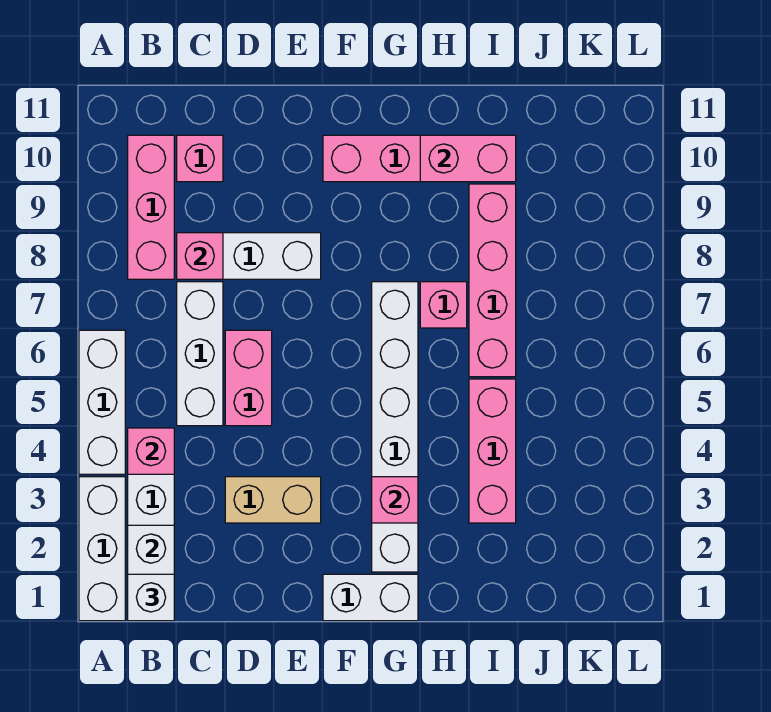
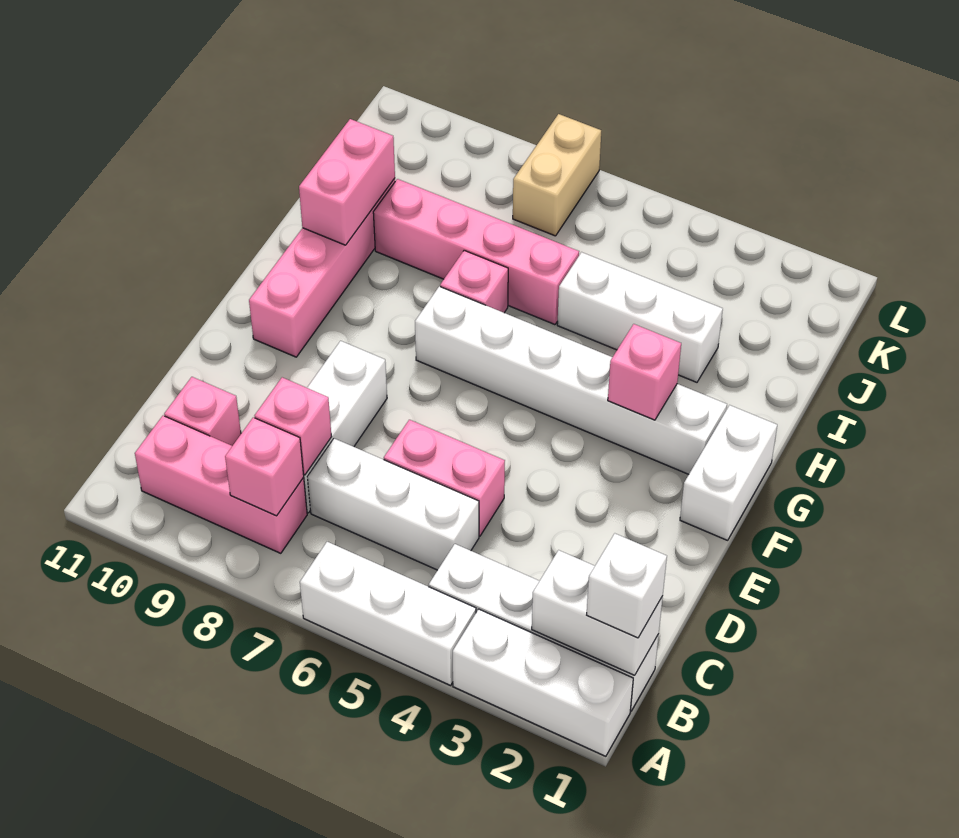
pink 1x1 brick [128,428,174,474] -> pink 1x1 brick moved to [225,417,304,516]
tan 1x2 brick [225,477,321,523] -> tan 1x2 brick moved to [513,114,601,236]
pink 1x3 brick [469,379,516,523] -> white 1x3 brick [557,252,723,382]

